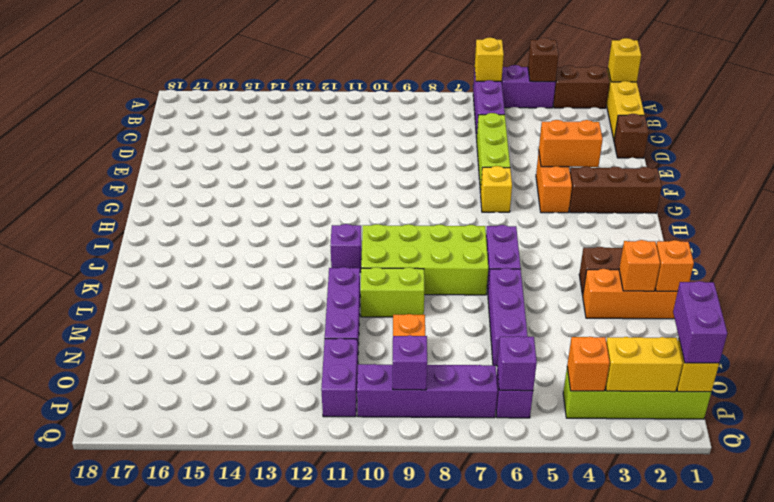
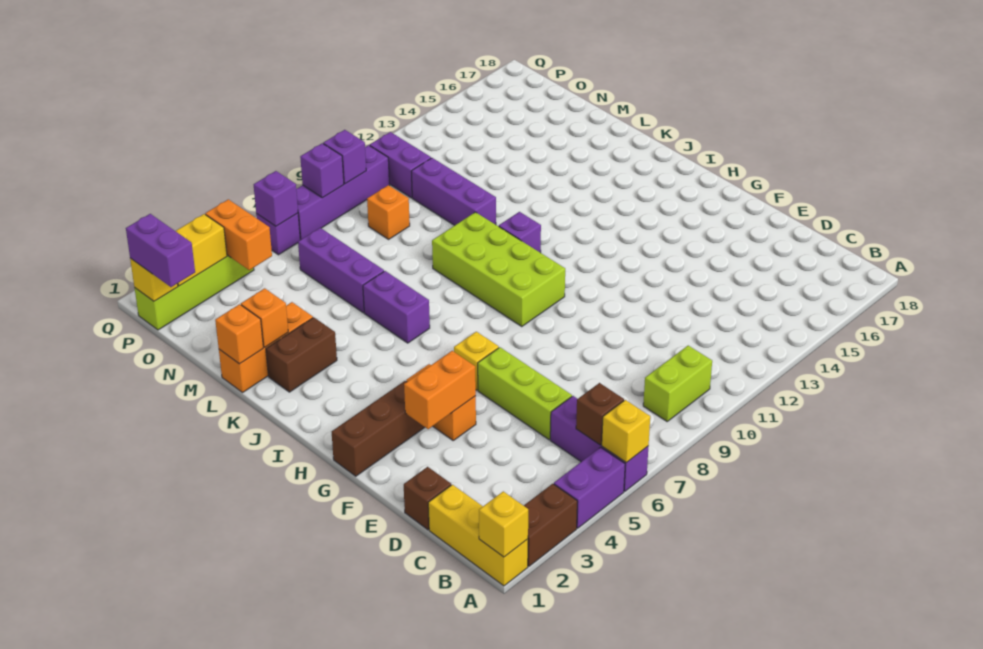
brown 1x1 brick [528,38,559,82] -> brown 1x1 brick moved to [576,383,624,445]
lime 2x4 brick [361,224,488,295] -> lime 2x4 brick turned to [432,212,565,326]
lime 1x2 brick [360,267,424,317] -> lime 1x2 brick moved to [643,346,712,421]
orange 1x1 brick [567,337,610,391] -> orange 1x2 brick [205,199,272,270]
none -> purple 1x1 brick [300,143,344,198]

